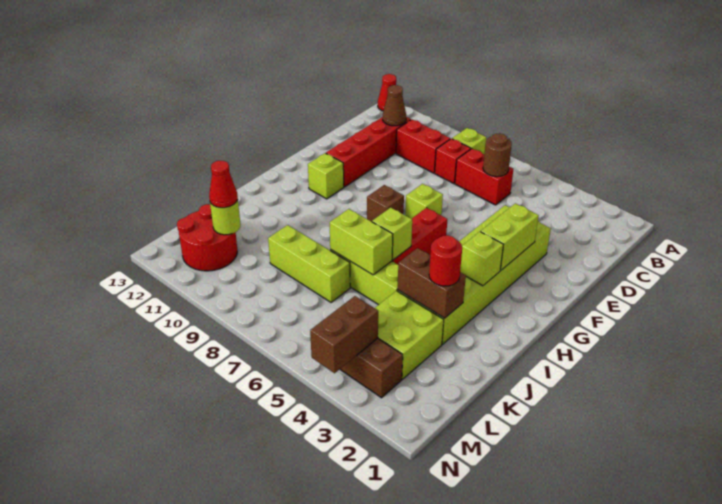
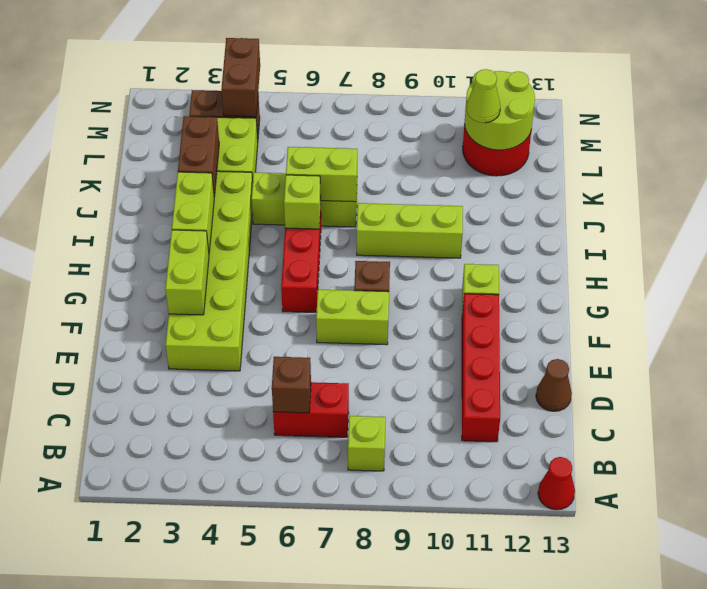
brown 1x1 round brick [483,133,512,177] -> brown 1x1 brick [272,357,311,413]
red 1x1 brick [435,139,471,184] -> none
red 1x2 brick [396,120,450,173] -> none
brown 1x1 cone [383,85,406,126] -> brown 1x1 cone moved to [536,359,572,411]
lime 1x1 brick [405,184,443,219] -> lime 1x2 brick [316,290,389,345]
lime 1x1 brick [460,232,503,286] -> lime 1x2 brick [172,172,214,252]
brown 1x2 brick [398,248,466,318] -> brown 1x2 brick turned to [178,116,219,197]
red 1x1 round brick [429,235,462,286] -> none
lime 1x3 brick [268,225,350,303] -> lime 1x3 brick moved to [357,203,463,258]
lime 1x1 round brick [210,200,240,235] -> lime 2x2 round brick [465,71,535,150]
red 1x1 cone [209,161,238,208] -> lime 1x1 cone [467,69,500,123]

